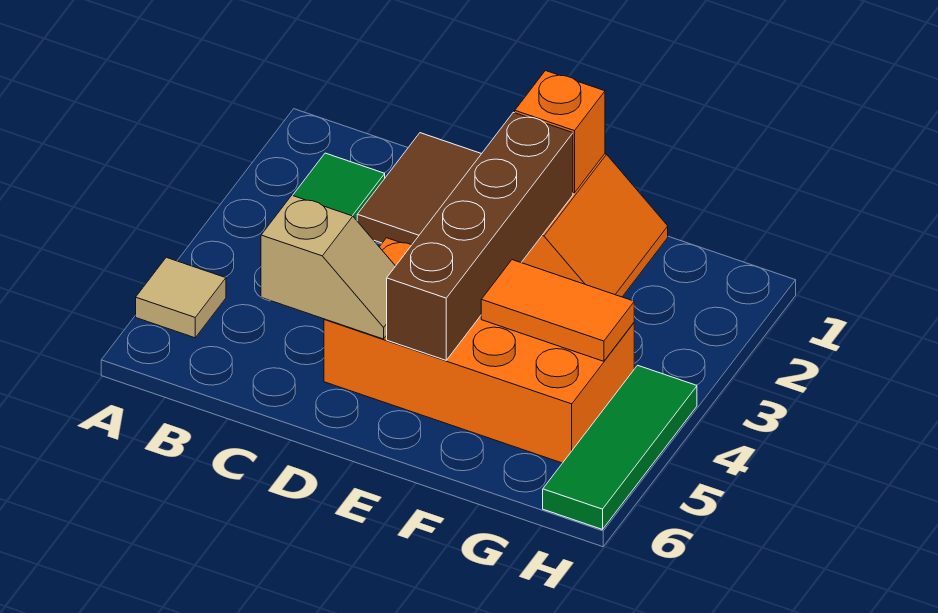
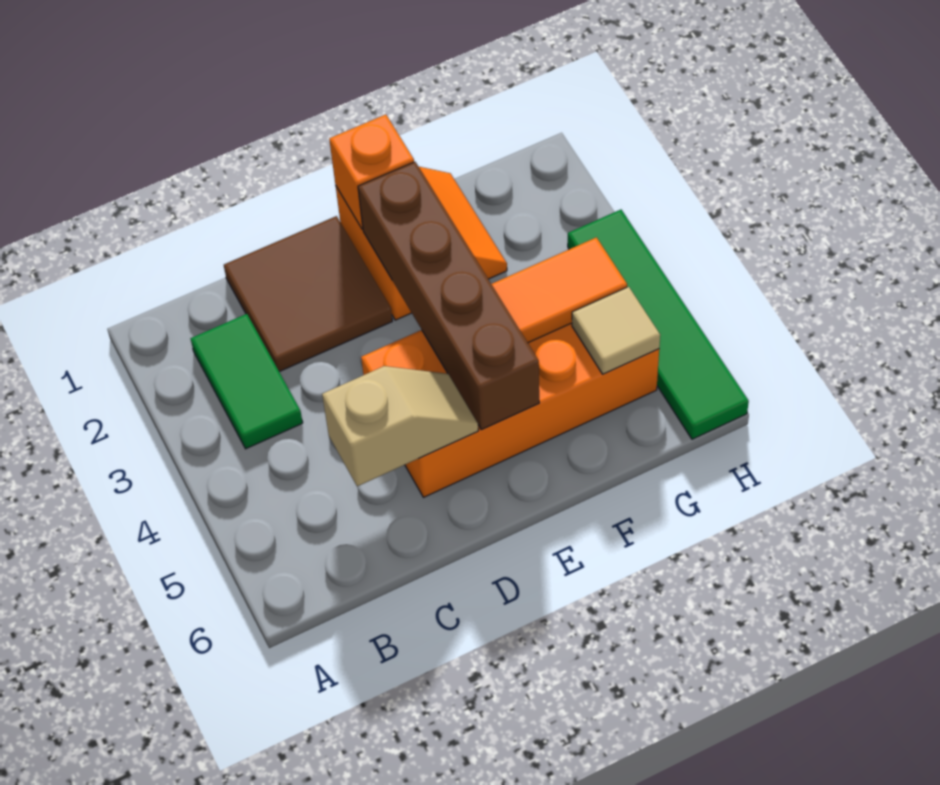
tan 1x1 tile [136,257,226,338] -> tan 1x1 tile moved to [572,287,660,374]
green 1x3 tile [543,365,697,530] -> green 1x4 tile [568,210,749,439]

